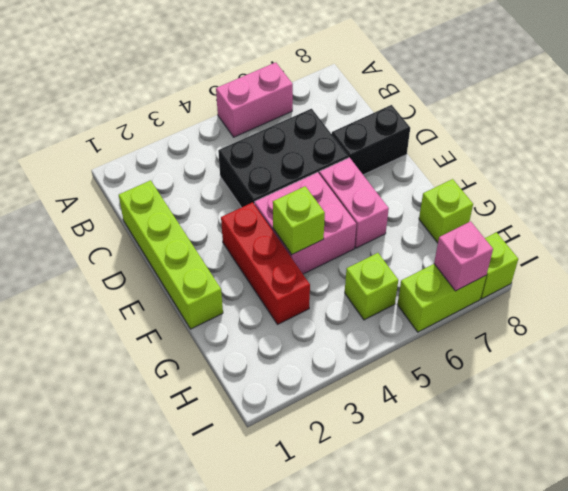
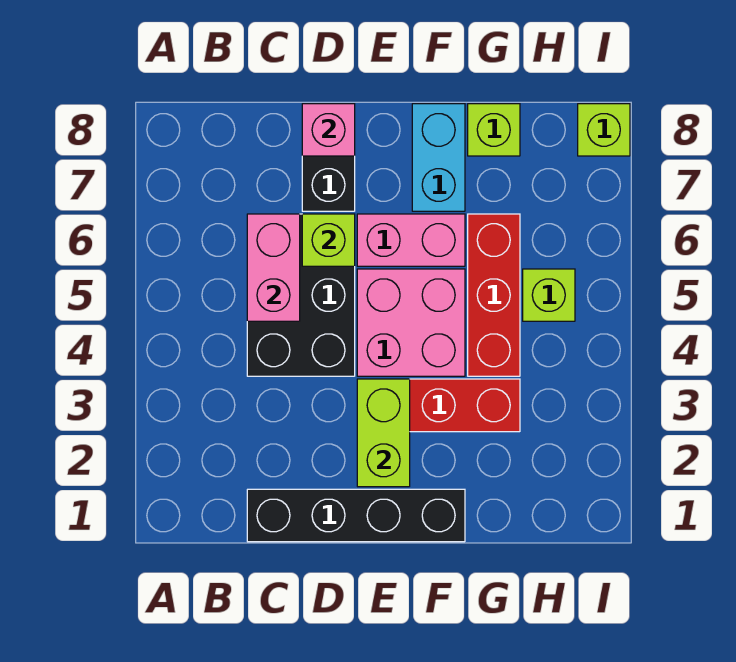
pink 1x2 brick [216,62,293,137] -> pink 1x2 brick moved to [247,214,300,321]
lime 1x4 brick [119,180,223,329] -> black 1x4 brick [247,489,465,542]
lime 1x1 brick [273,186,325,254] -> lime 1x1 brick moved to [302,214,355,266]
none -> cyan 1x2 brick [412,104,465,211]
none -> red 1x3 brick [468,214,520,376]
lime 1x2 brick [397,264,486,332] -> lime 1x2 brick moved to [357,379,410,487]
pink 1x1 brick [434,221,493,291] -> pink 1x1 brick moved to [302,104,355,156]

